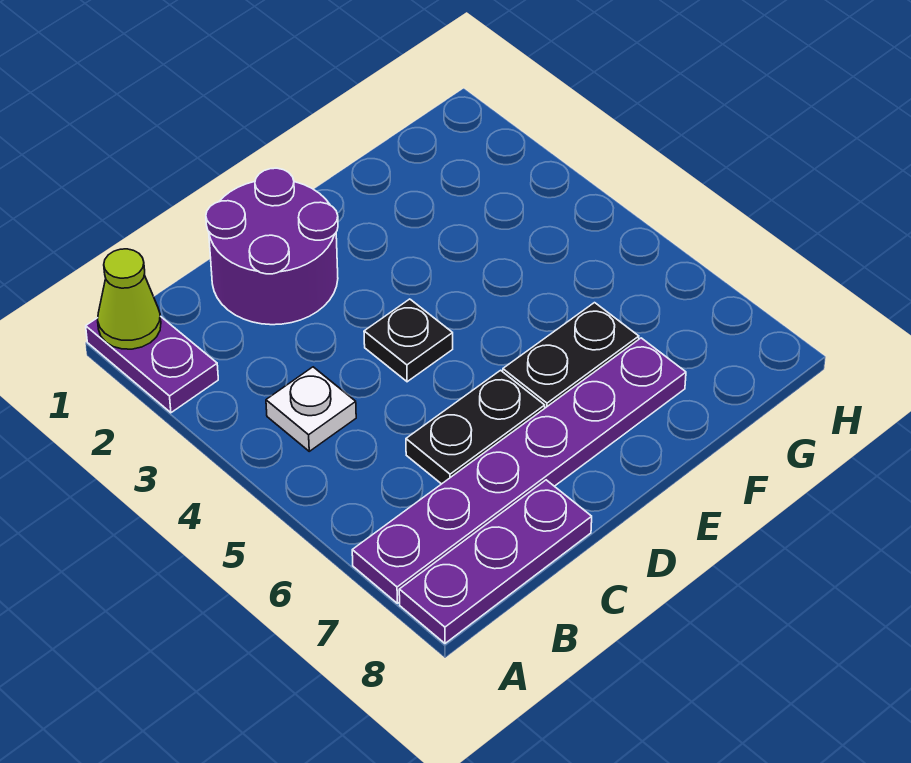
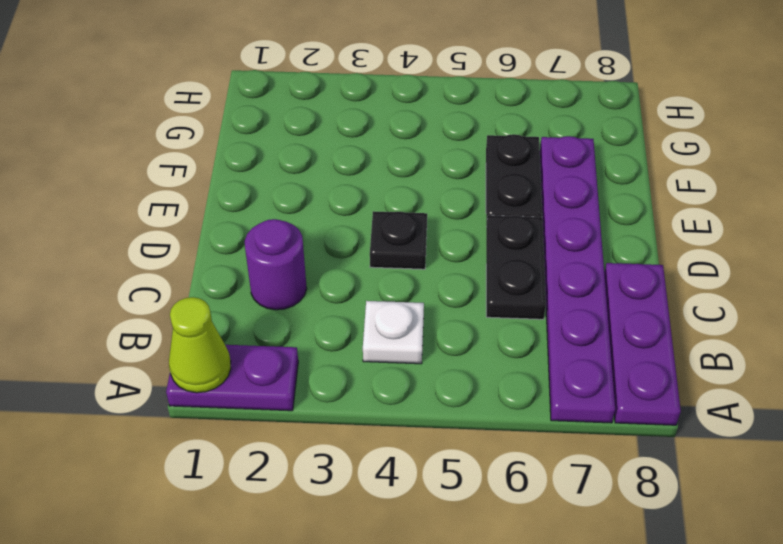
purple 2x2 round brick [206,168,338,325] -> purple 1x1 round brick [245,219,307,310]

